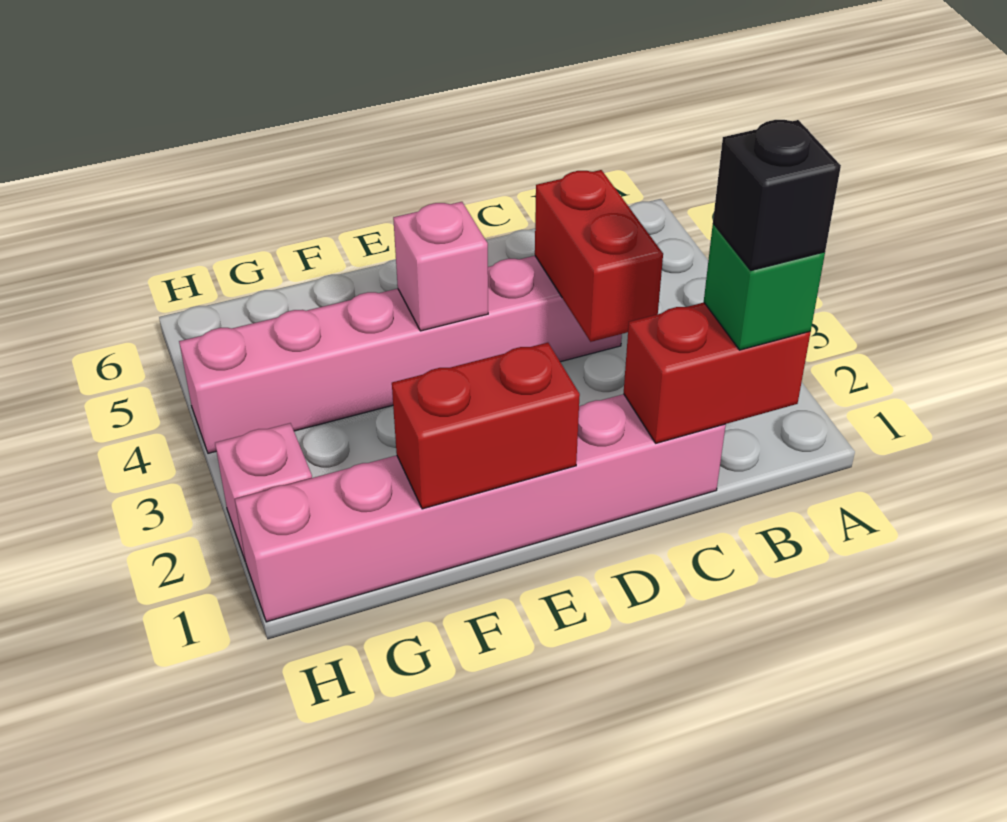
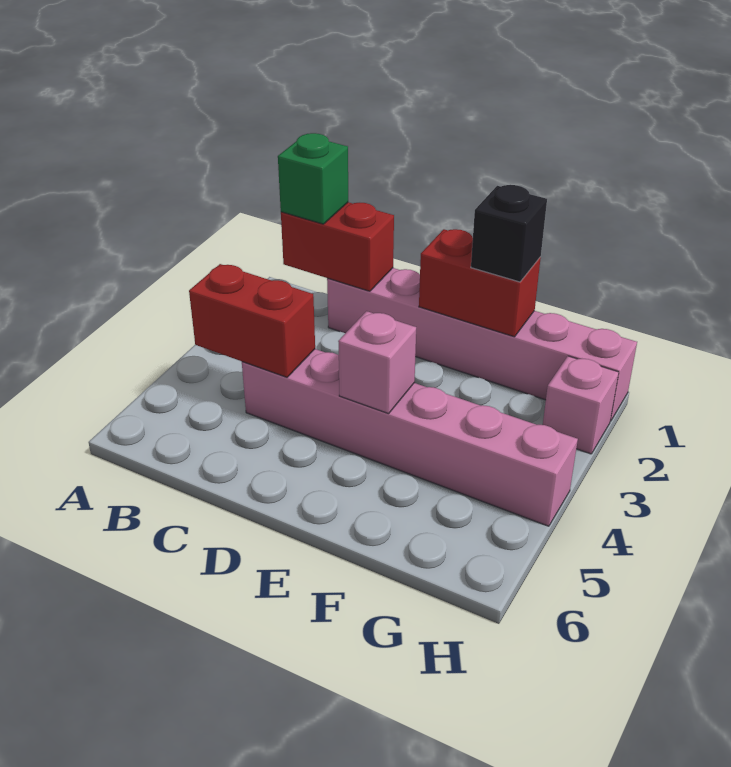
black 1x1 brick [713,120,841,271] -> black 1x1 brick moved to [471,185,547,282]
red 1x2 brick [535,170,663,342] -> red 1x2 brick turned to [189,264,315,377]

